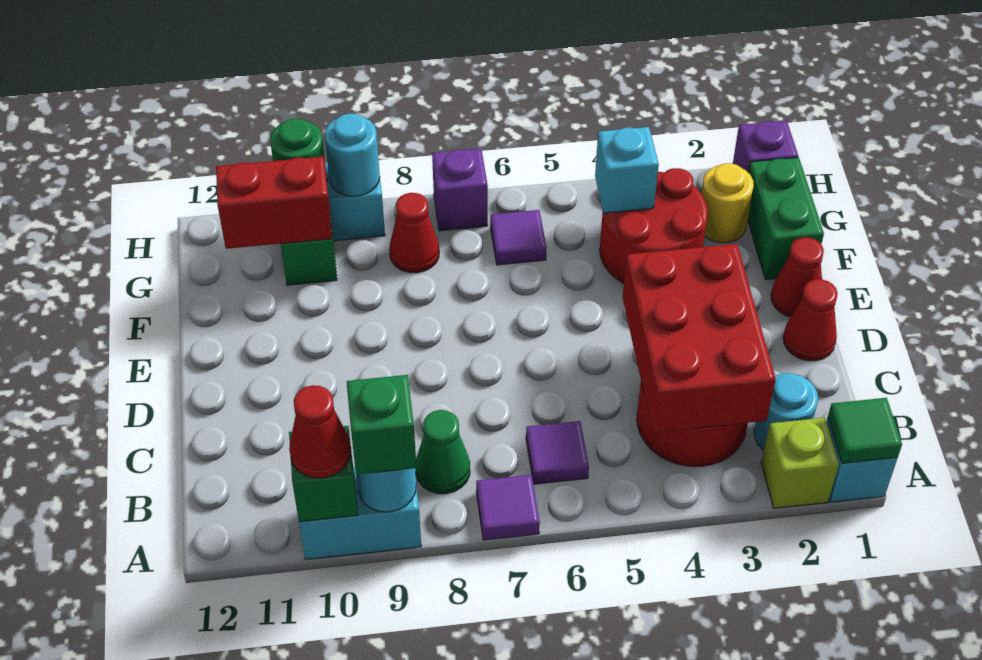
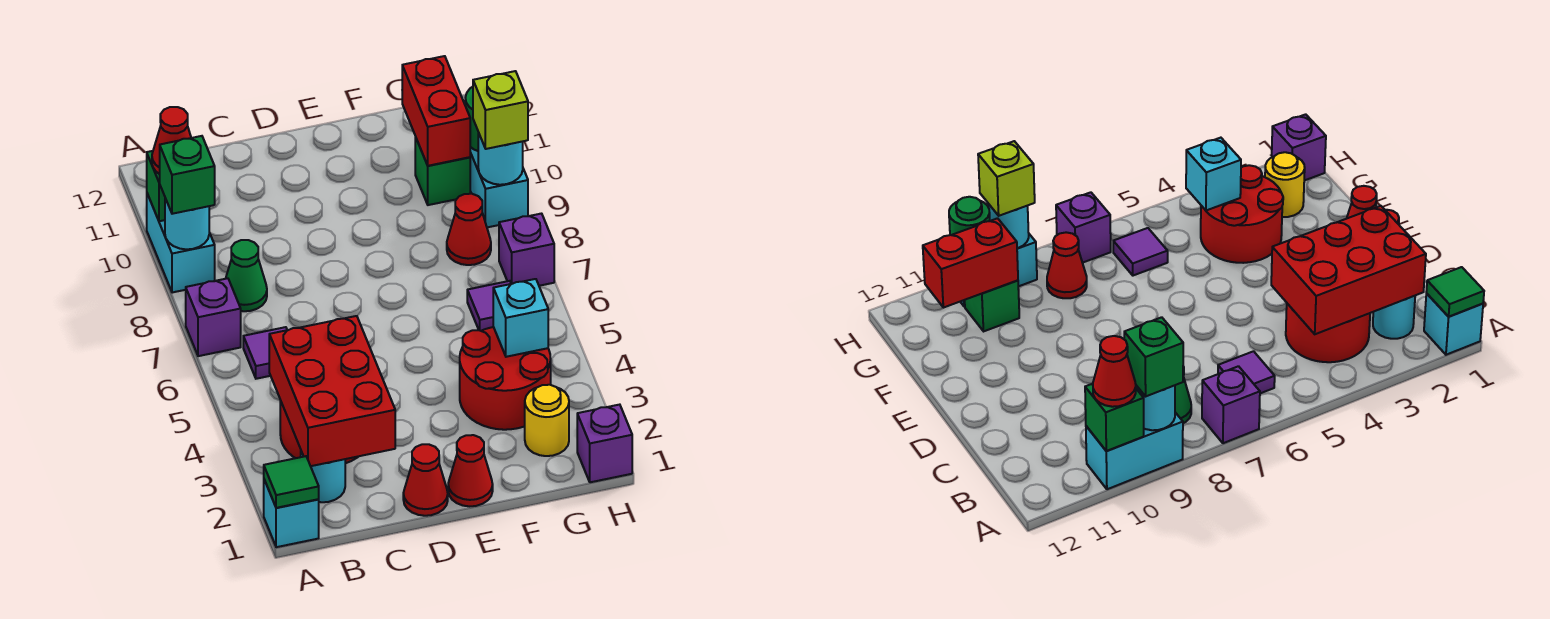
lime 1x1 brick [761,418,839,508] -> lime 1x1 brick moved to [473,71,528,149]
purple 1x1 tile [476,475,540,540] -> purple 1x1 brick [186,278,241,356]
red 2x3 brick [622,244,776,433] -> red 2x3 brick turned to [269,316,395,466]
green 1x2 brick [748,157,824,280] -> none

